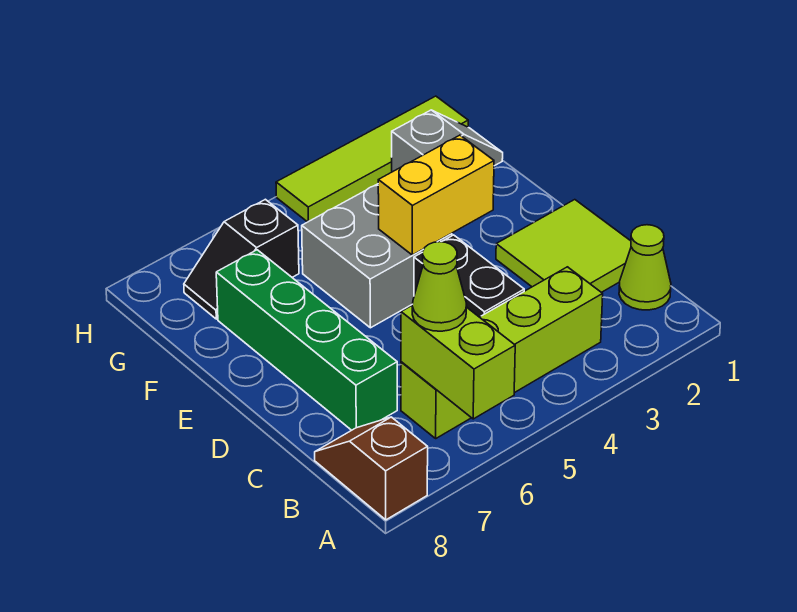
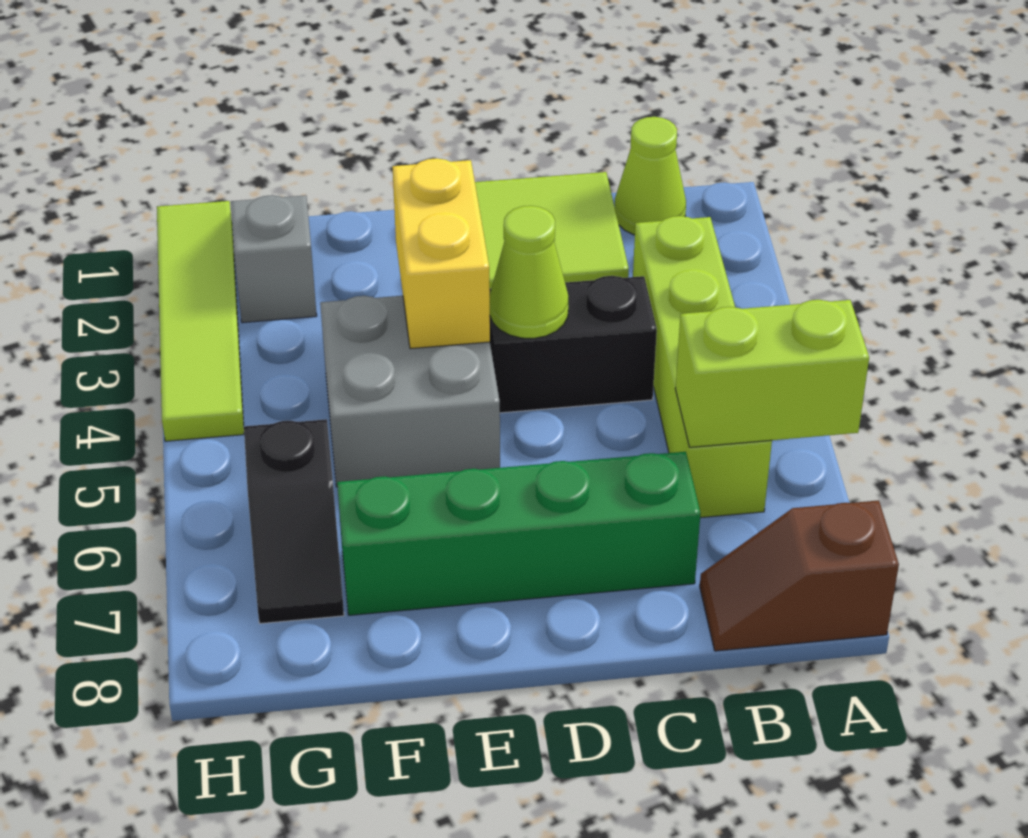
lime 1x1 cone [412,242,467,331] -> lime 1x1 cone moved to [490,206,568,338]

